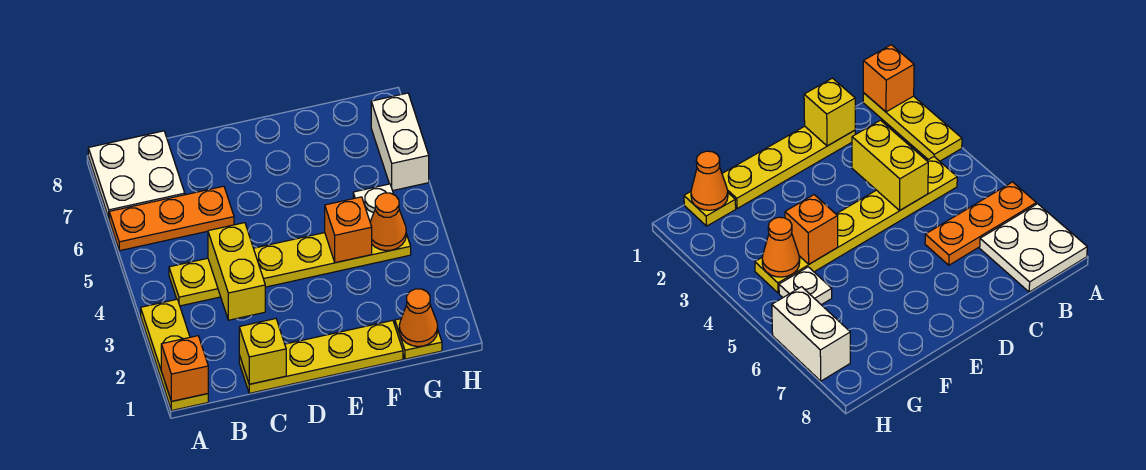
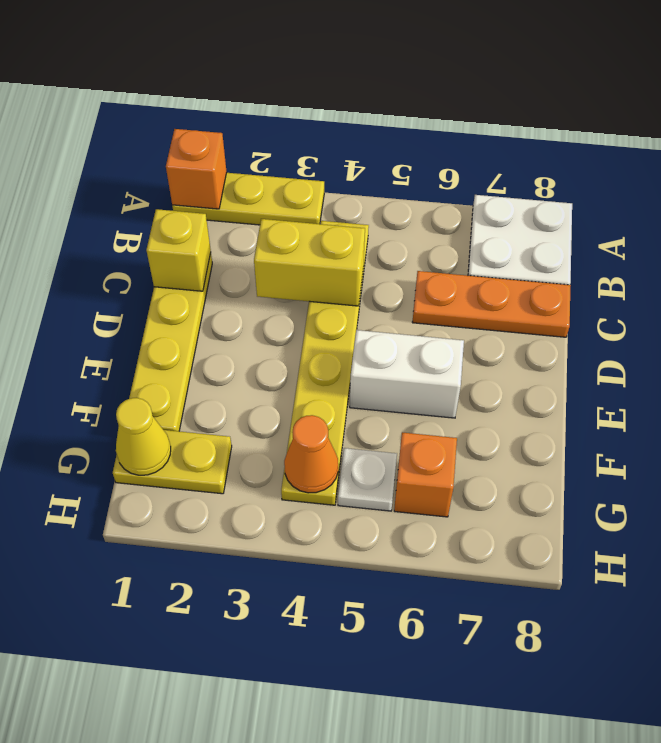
orange 1x3 plate [109,186,234,251] -> orange 1x3 plate turned to [412,271,571,337]
orange 1x1 brick [325,197,372,263] -> orange 1x1 brick moved to [394,432,457,517]
yellow 1x1 plate [395,319,442,359] -> yellow 1x2 plate [113,430,232,494]
orange 1x1 cone [399,289,438,346] -> yellow 1x1 cone [116,398,171,475]
white 1x2 brick [371,93,429,191] -> white 1x2 brick moved to [350,330,464,418]

